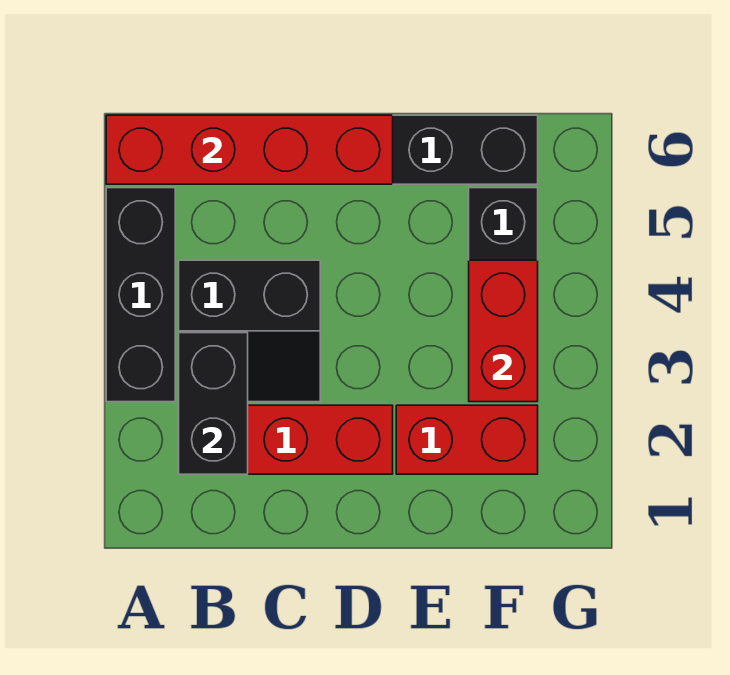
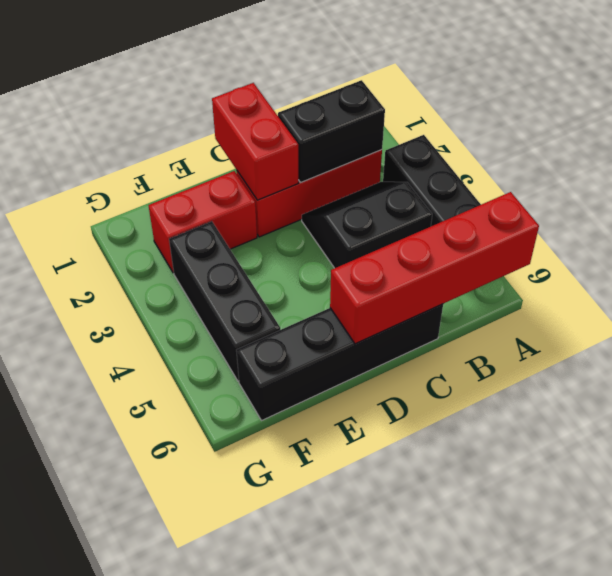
black 1x2 brick [179,333,248,474] -> black 1x2 brick turned to [278,80,385,182]
red 1x2 brick [469,260,538,402] -> red 1x2 brick moved to [212,83,298,200]

